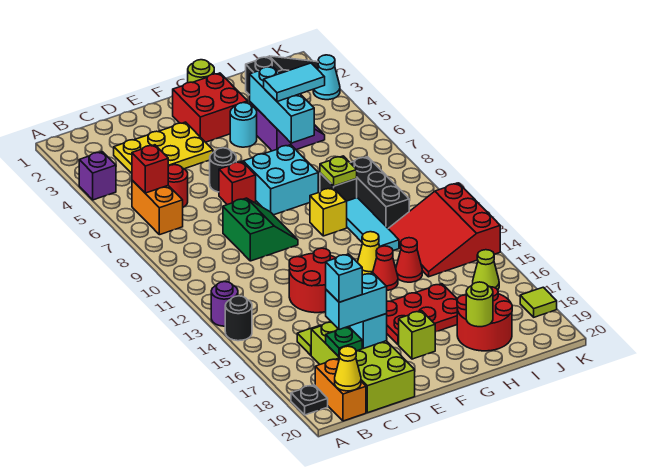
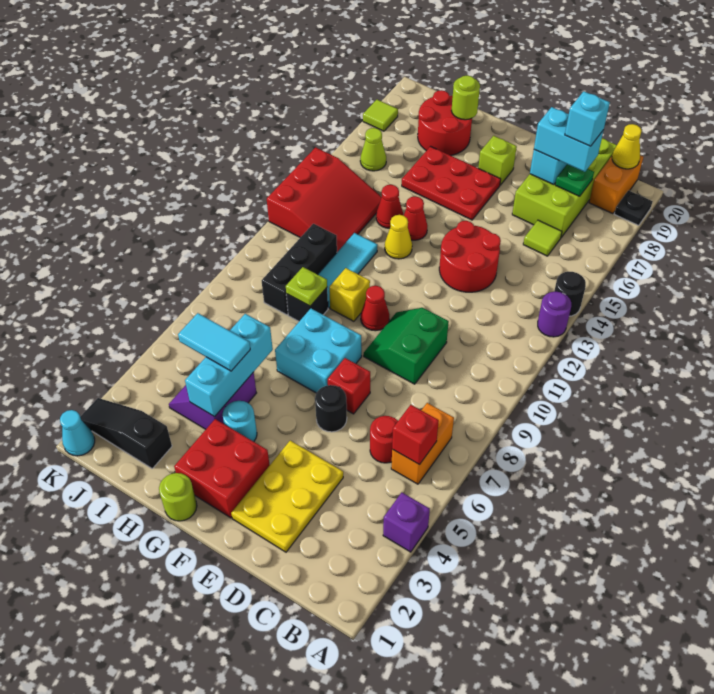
yellow 2x3 plate [114,122,213,173] -> yellow 2x3 plate turned to [231,441,343,552]
none -> red 1x1 cone [361,286,389,331]
cyan 1x1 cone [313,55,340,100] -> cyan 1x1 cone moved to [60,410,95,456]

